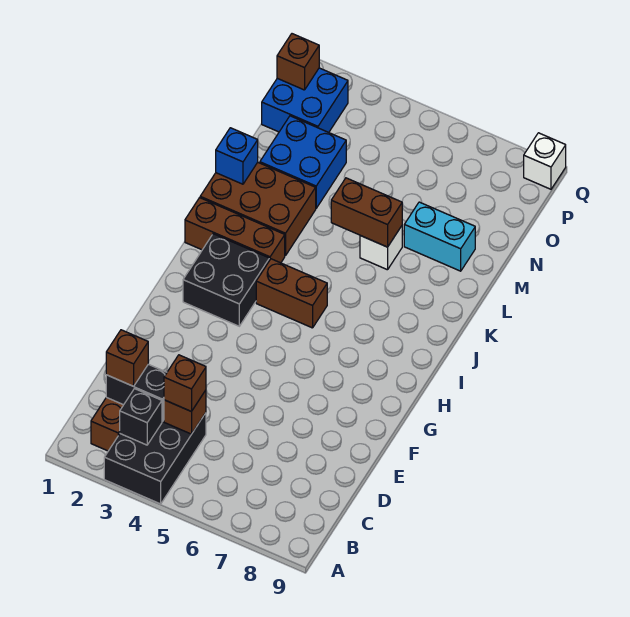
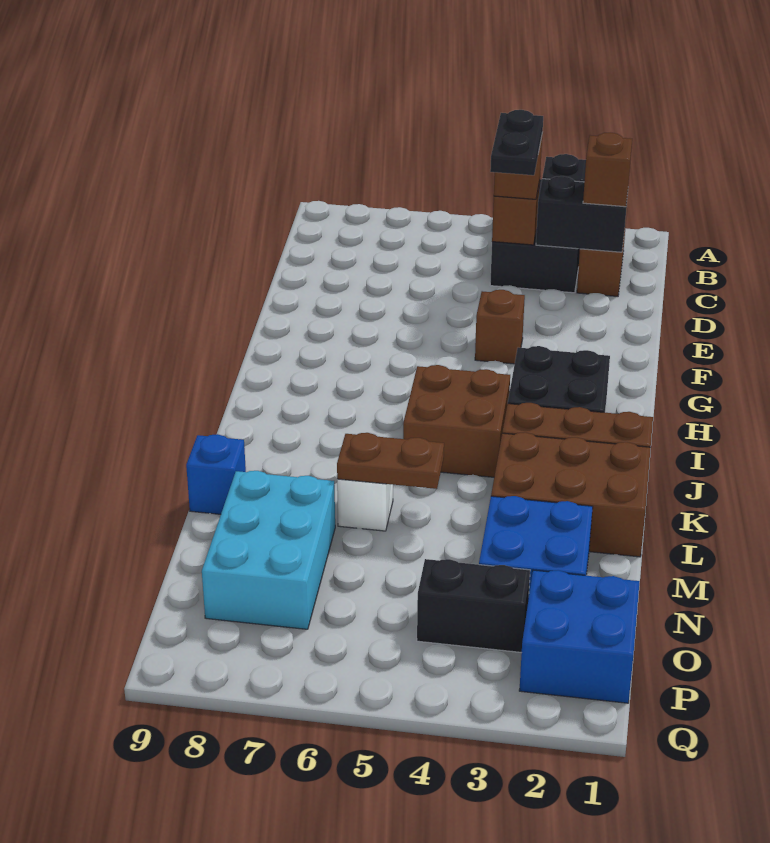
none -> black 1x2 plate [490,110,543,175]
brown 1x2 brick [256,259,327,328] -> brown 2x2 brick [403,365,510,477]
blue 1x1 brick [216,128,258,184] -> blue 1x1 brick moved to [186,434,246,514]
brown 1x2 brick [331,178,402,247] -> brown 1x2 plate [337,433,444,489]
cyan 1x2 brick [404,202,475,271] -> cyan 2x3 brick [202,471,335,629]
none -> black 1x2 brick [417,559,530,653]
brown 1x1 brick [277,34,319,90] -> brown 1x1 brick moved to [475,290,525,364]
white 1x1 brick [524,133,566,189] -> none

